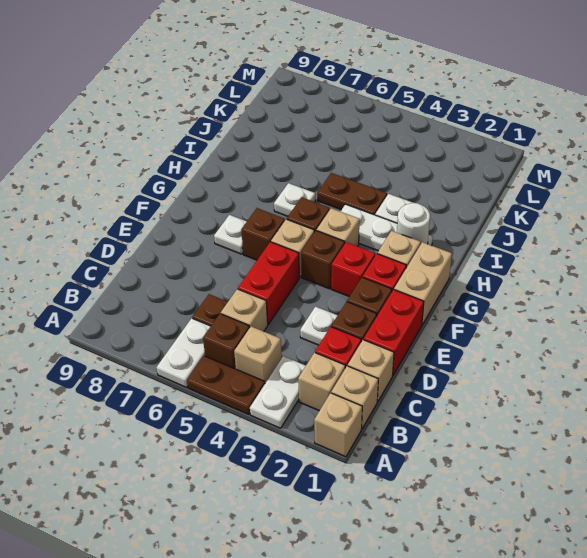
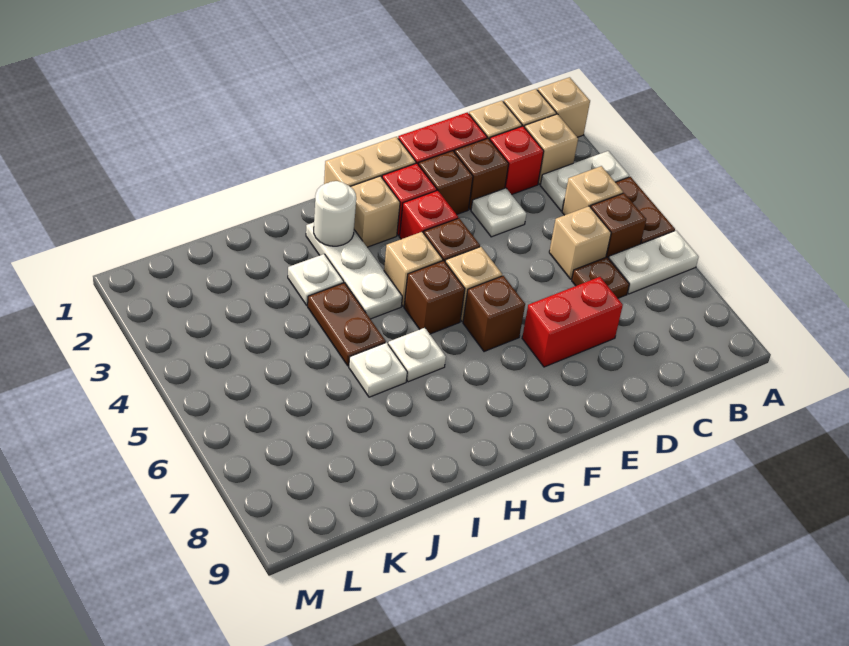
red 1x2 brick [238,242,299,324] -> red 1x2 brick moved to [522,277,623,367]
white 1x1 plate [214,215,247,254] -> white 1x1 plate moved to [349,343,407,397]

